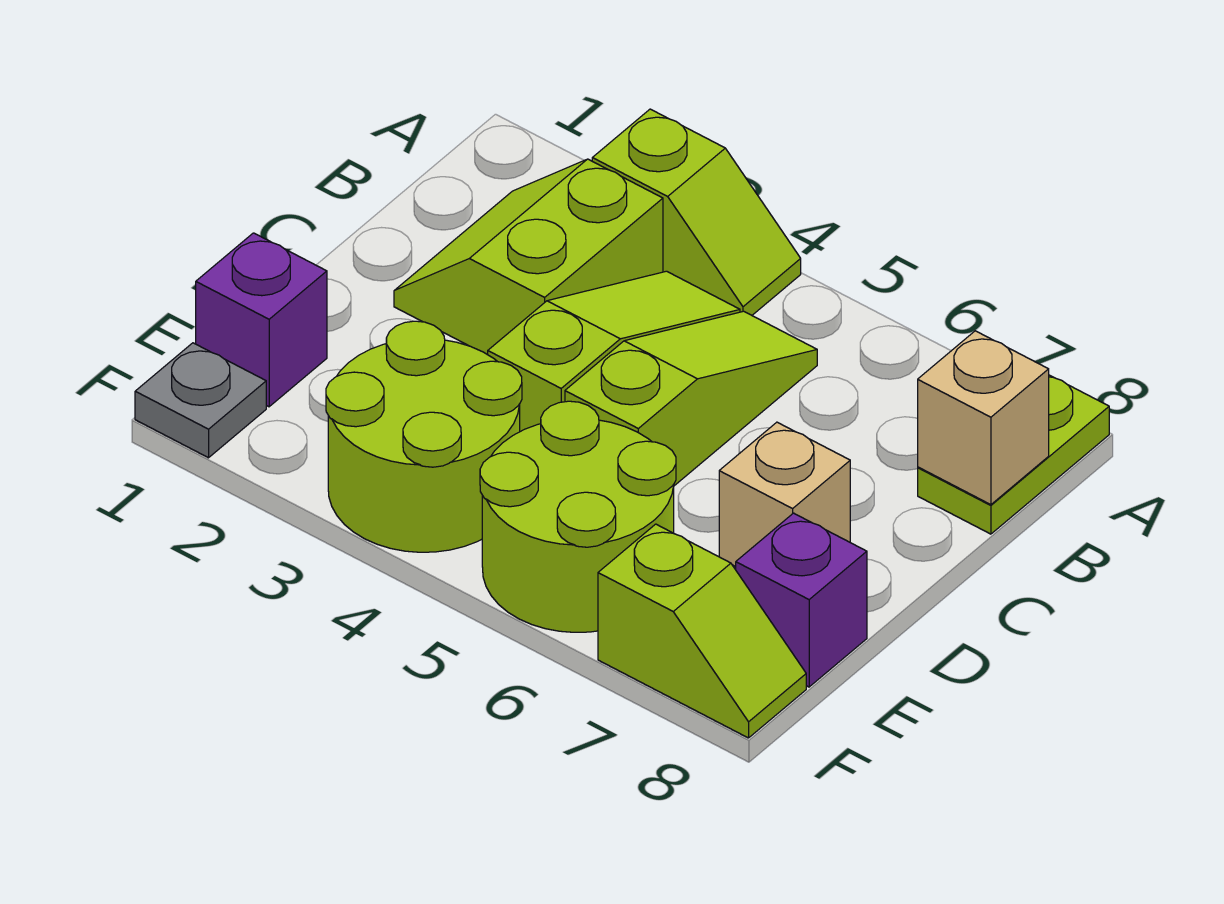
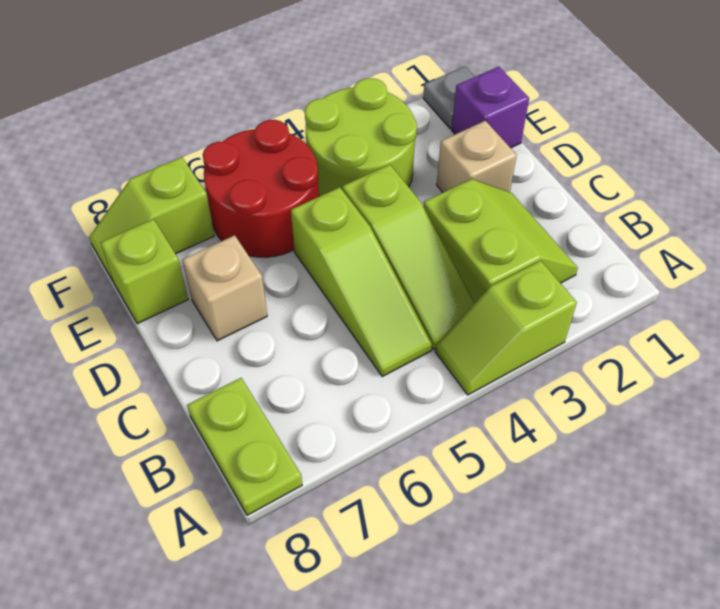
tan 1x1 brick [918,331,1049,505] -> tan 1x1 brick moved to [437,121,517,192]
lime 2x2 round brick [480,401,676,632] -> red 2x2 round brick [203,120,319,257]
purple 1x1 brick [736,513,867,687] -> lime 1x1 brick [100,219,188,324]

